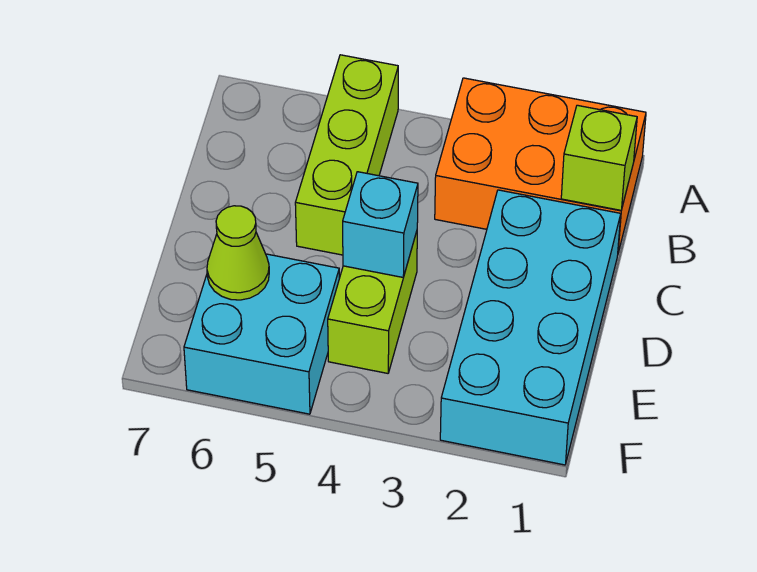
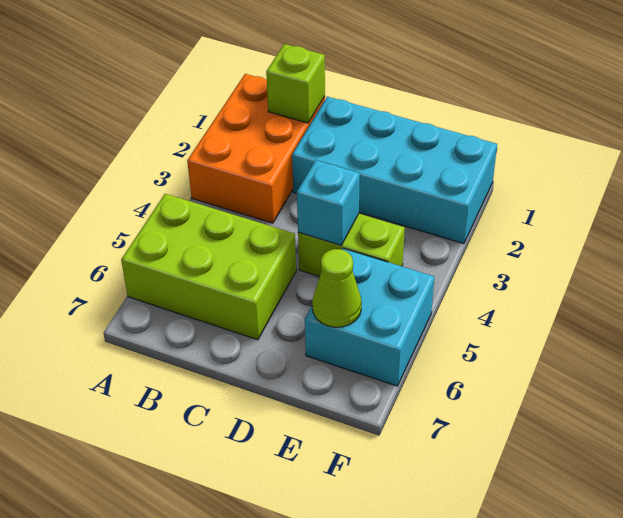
lime 1x3 brick [295,55,398,255] -> lime 2x3 brick [121,194,296,340]

